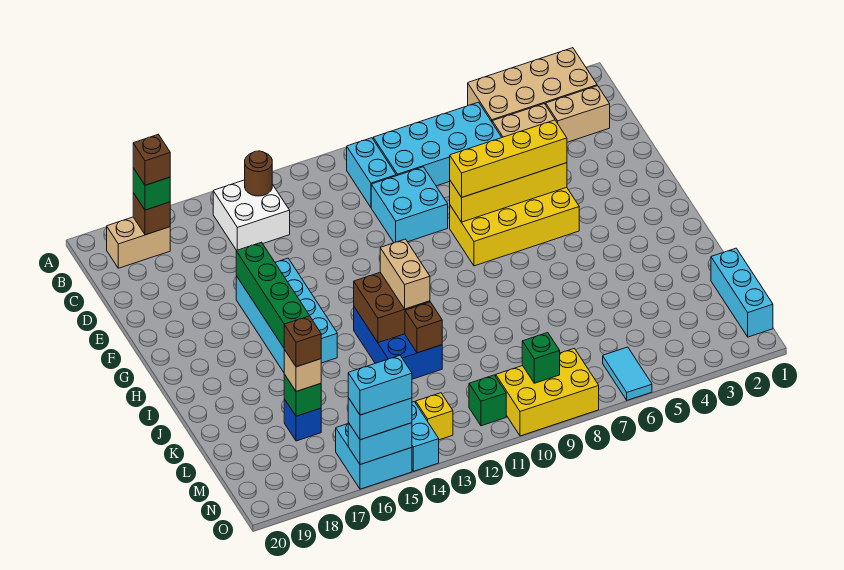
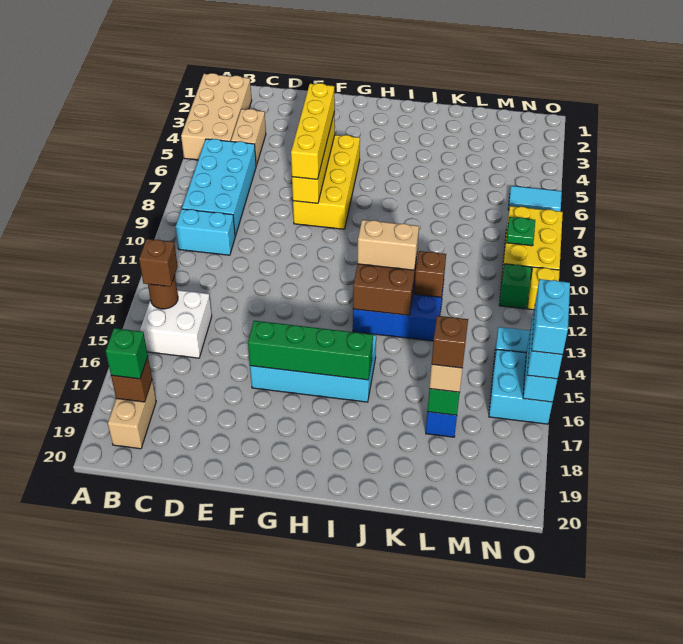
brown 1x1 brick [133,134,170,185] -> brown 1x1 brick moved to [139,239,178,287]
tan 1x2 brick [546,86,610,142] -> none
cyan 2x2 brick [371,167,448,243] -> none
cyan 1x3 brick [711,248,773,337] -> none
green 1x1 brick [522,333,560,383] -> green 1x1 plate [506,217,535,246]
yellow 1x1 brick [416,393,453,440] -> yellow 1x1 brick moved to [527,267,560,310]

